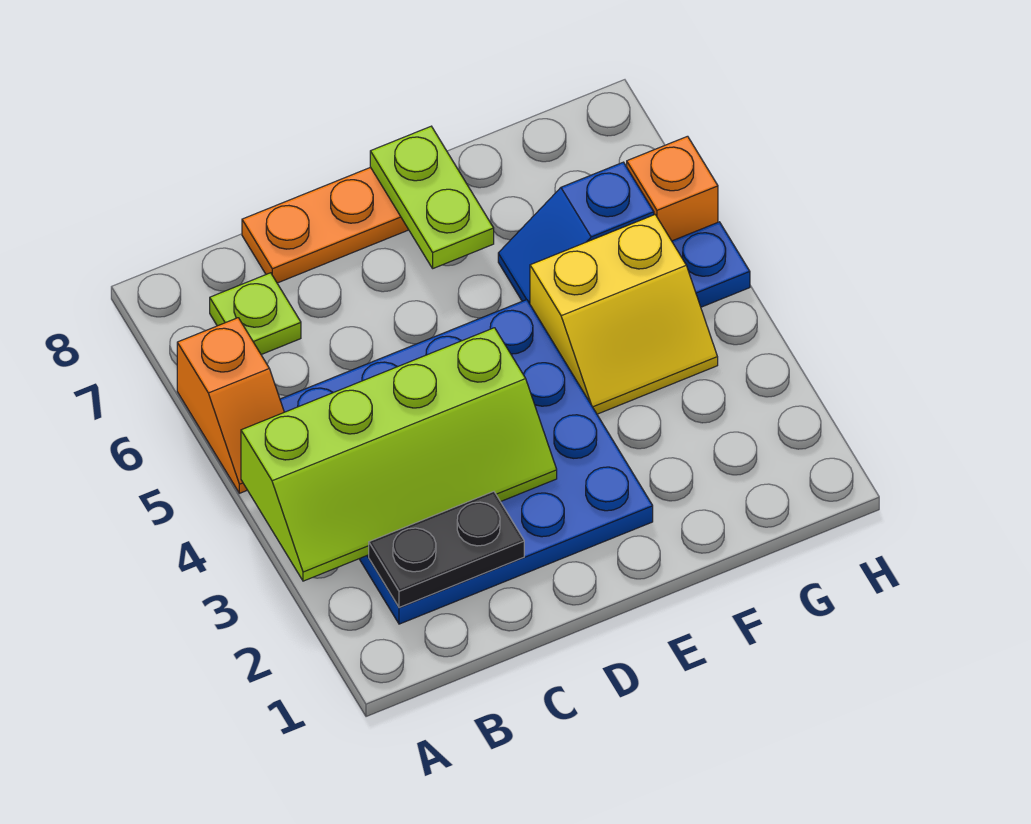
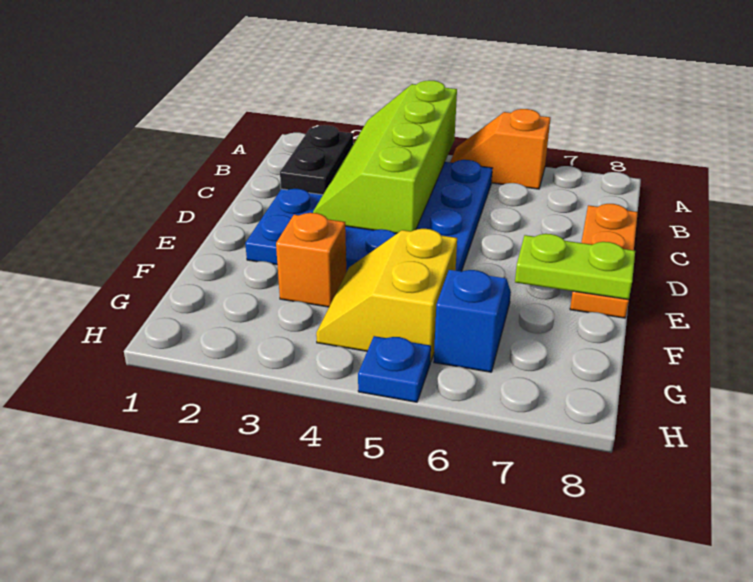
lime 1x1 plate [210,273,301,355] -> none
orange 1x1 brick [627,136,718,241] -> orange 1x1 brick moved to [276,213,346,307]

